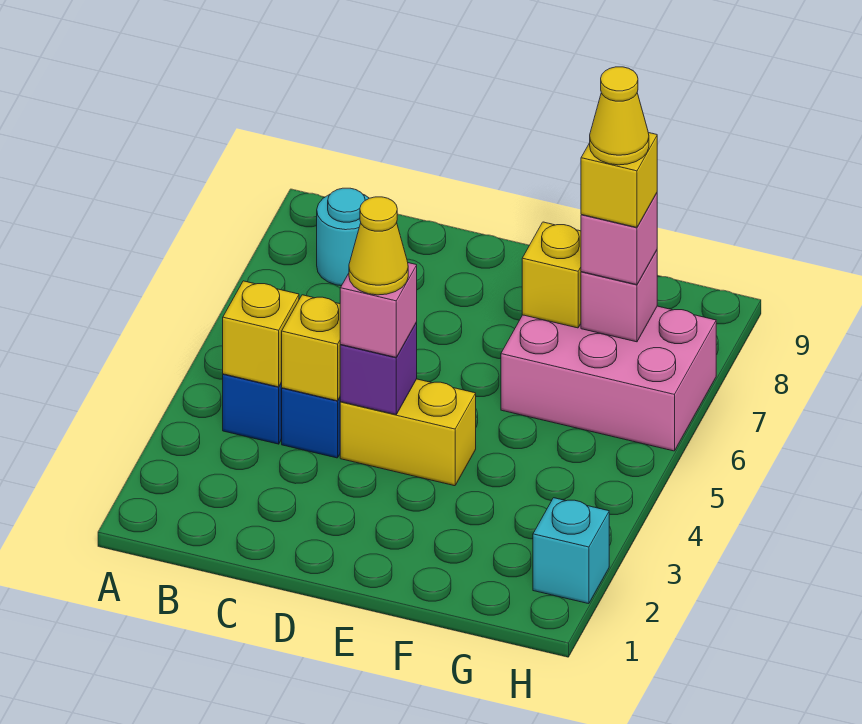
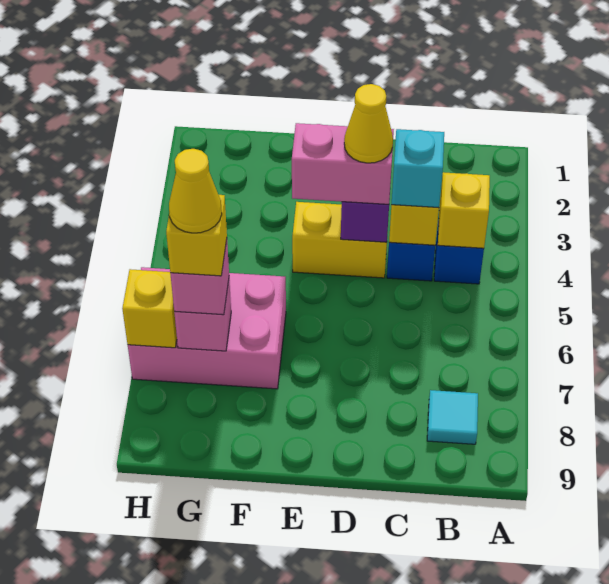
cyan 1x1 round brick [317,188,369,286] -> cyan 1x1 tile [427,390,478,444]
pink 1x1 brick [340,263,417,357] -> pink 1x2 brick [292,123,394,204]
yellow 1x1 brick [522,222,581,328] -> yellow 1x1 brick moved to [122,269,177,348]
cyan 1x1 brick [533,498,609,604] -> cyan 1x1 brick moved to [392,129,444,208]

